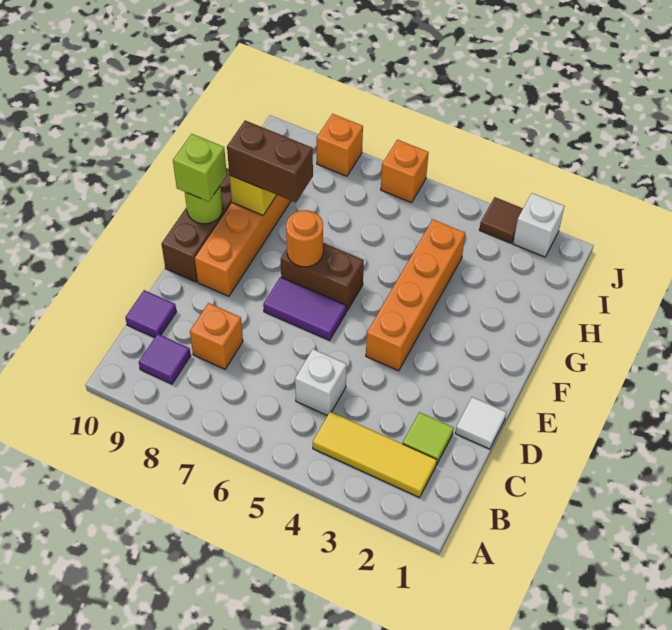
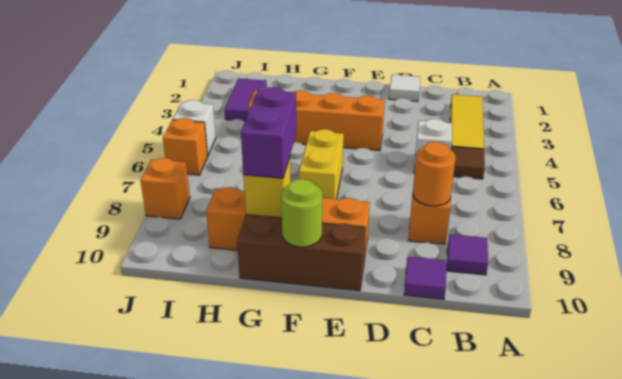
lime 1x1 tile [403,412,454,465] -> none
purple 1x2 tile [263,277,346,340] -> purple 1x2 tile moved to [224,78,267,121]
brown 1x2 brick [281,243,364,312] -> yellow 1x2 brick [299,129,344,199]
orange 1x1 round brick [286,210,323,267] -> orange 1x1 round brick moved to [413,142,456,206]
lime 1x1 brick [173,134,227,202] -> none
brown 1x2 brick [227,121,313,202] -> purple 1x2 brick [241,87,297,178]
white 1x1 brick [513,193,564,257] -> white 1x1 brick moved to [173,100,216,155]
brown 1x1 tile [479,197,523,243] -> brown 1x1 tile moved to [451,146,485,179]

